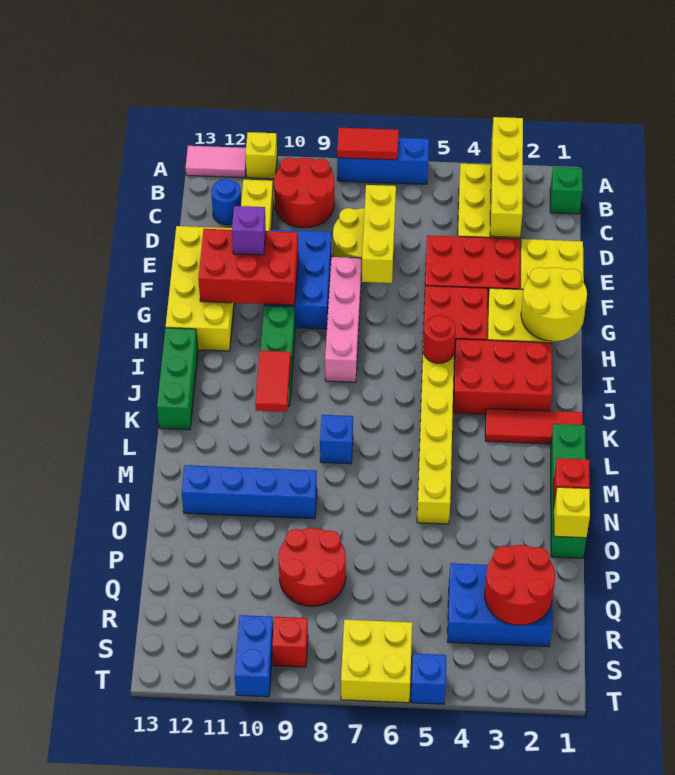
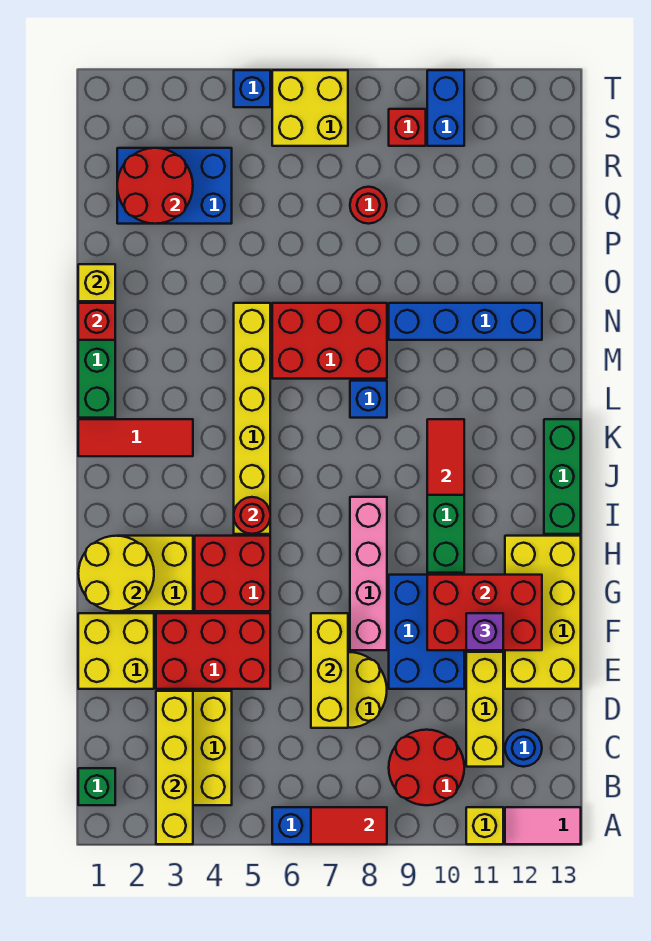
red 2x3 brick [453,339,552,414] -> red 2x3 brick moved to [272,303,387,379]
red 2x2 round brick [279,528,346,606] -> red 1x1 round brick [350,187,387,224]

